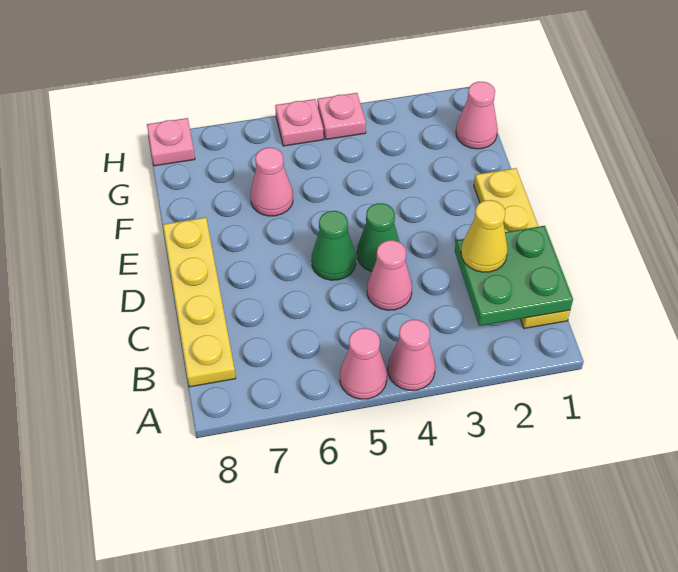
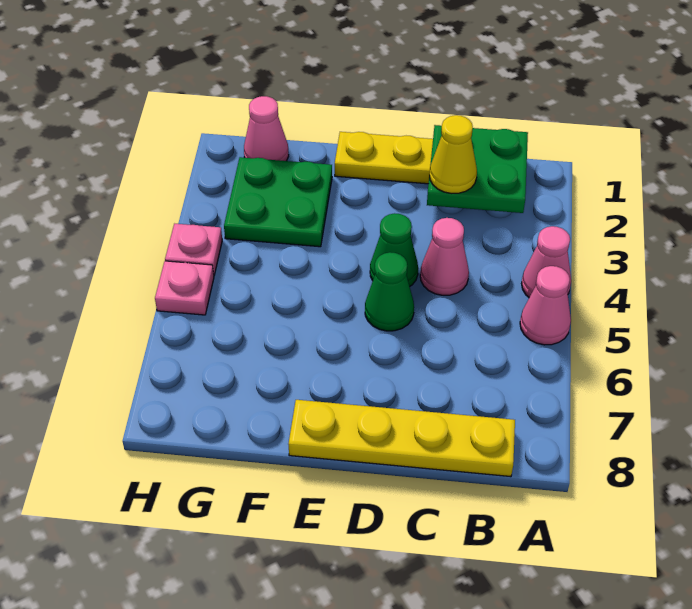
none -> green 2x2 plate [224,157,332,247]
pink 1x1 cone [251,148,293,216] -> none
pink 1x1 plate [147,118,195,166] -> none

